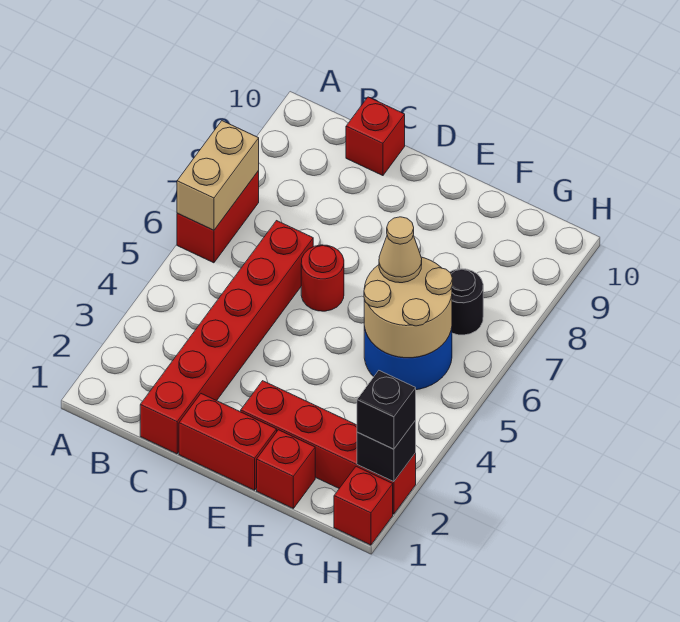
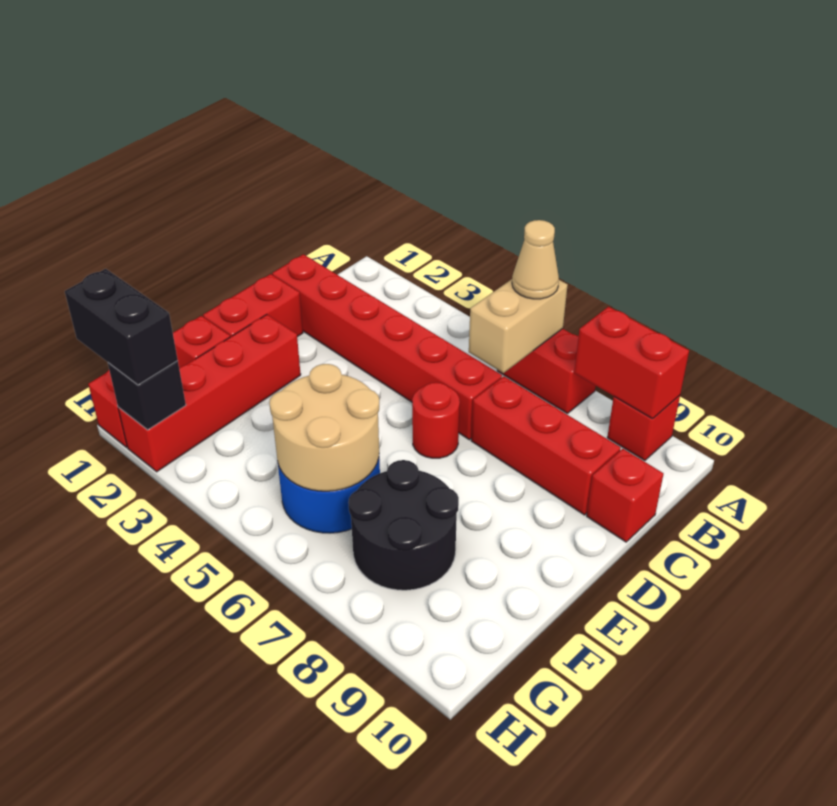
tan 1x2 brick [177,121,259,230] -> tan 1x2 brick turned to [469,279,567,373]
none -> red 1x2 brick [574,307,689,419]
none -> red 1x1 brick [607,395,680,461]
none -> red 1x3 brick [471,376,621,515]
tan 1x1 cone [379,217,422,283] -> tan 1x1 cone moved to [512,220,559,299]
black 1x1 round brick [450,269,483,335] -> black 2x2 round brick [348,460,459,590]
black 1x1 brick [357,371,416,449] -> black 1x2 brick [65,269,178,385]

